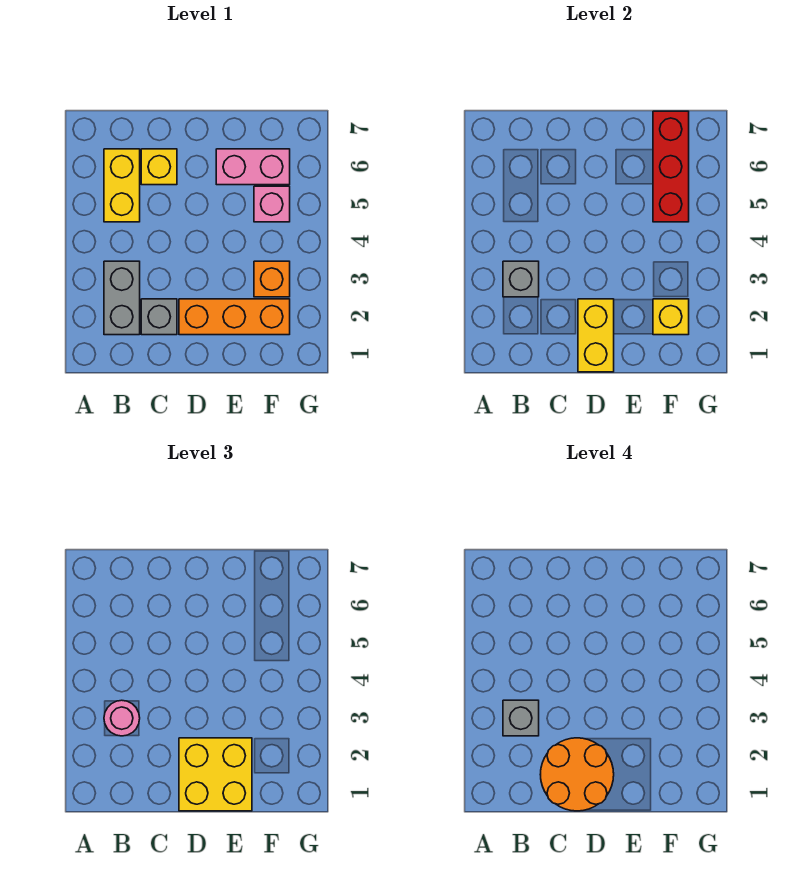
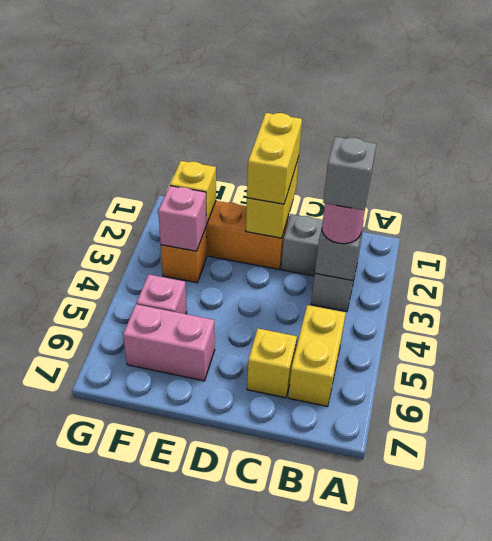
orange 2x2 round brick [540,738,614,811] -> none
yellow 2x2 brick [179,738,252,811] -> yellow 1x2 brick [247,113,302,204]
none -> pink 1x1 brick [158,186,206,251]
red 1x3 brick [653,111,689,222] -> none

